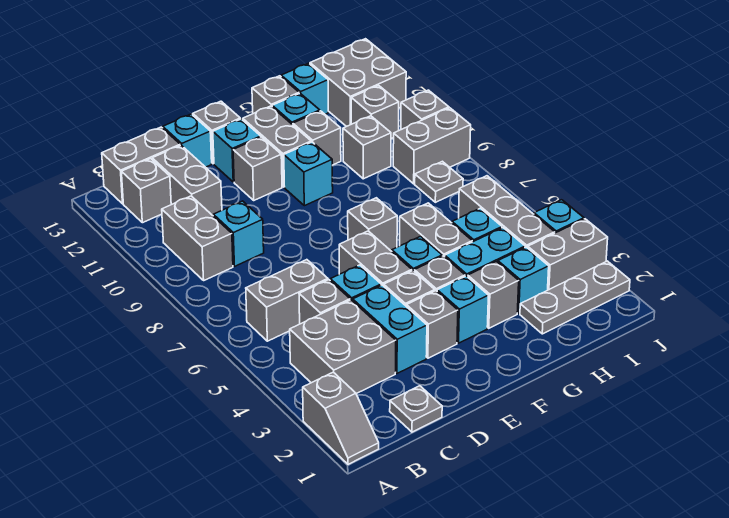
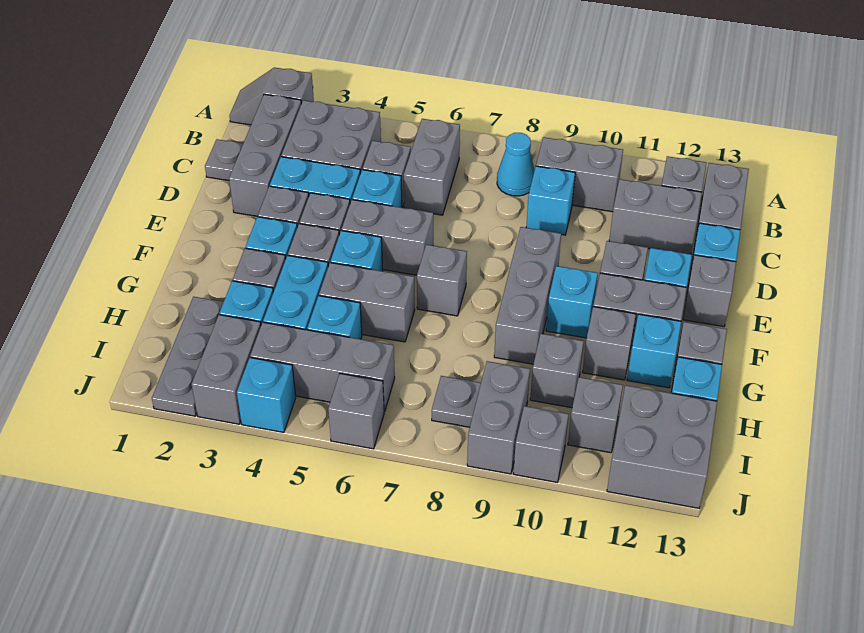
none -> grey 1x3 brick [229,94,301,217]
none -> cyan 1x1 cone [497,133,535,196]
none -> grey 1x3 brick [494,227,561,364]
none -> grey 1x1 brick [328,374,384,449]

